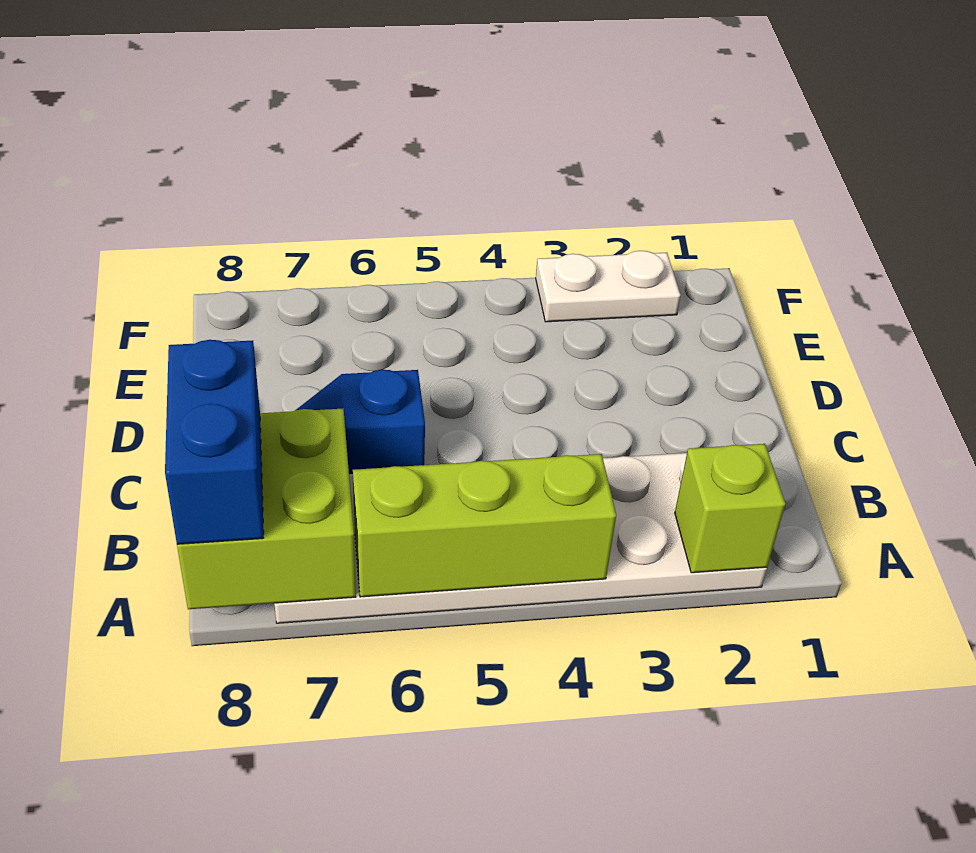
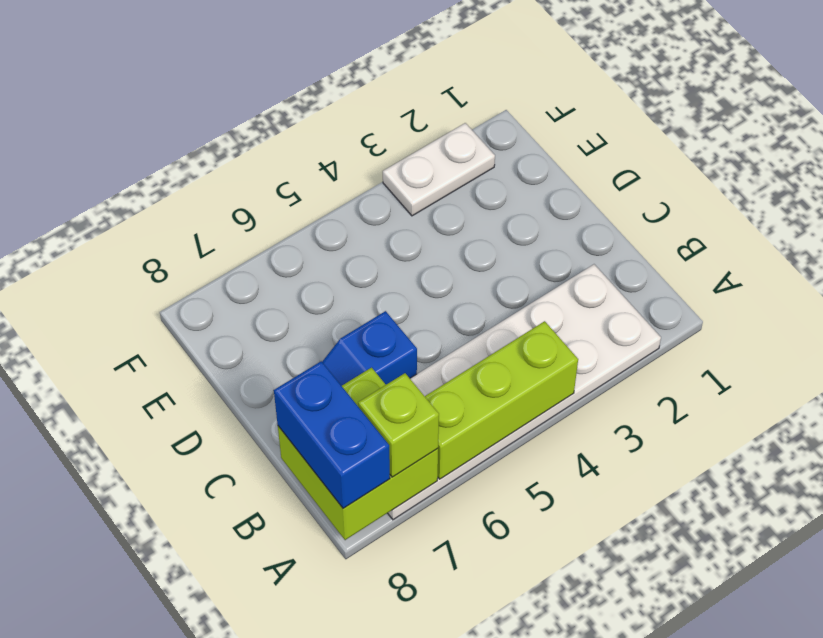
lime 1x1 brick [675,444,785,573] -> lime 1x1 brick moved to [358,373,439,477]

